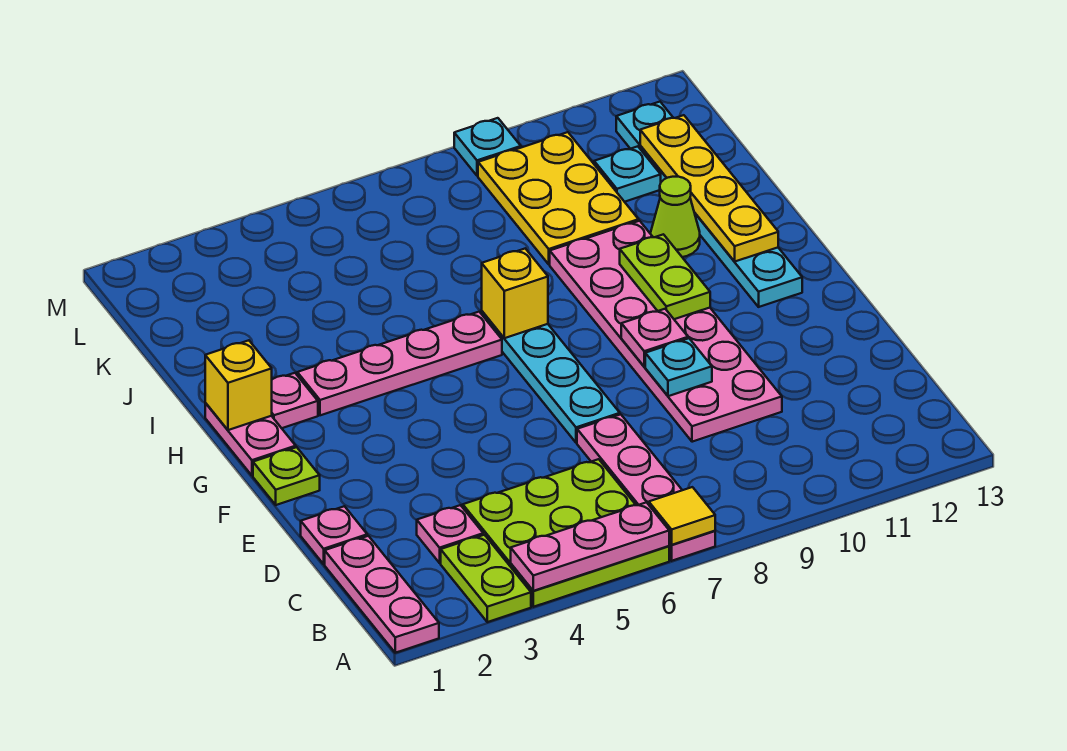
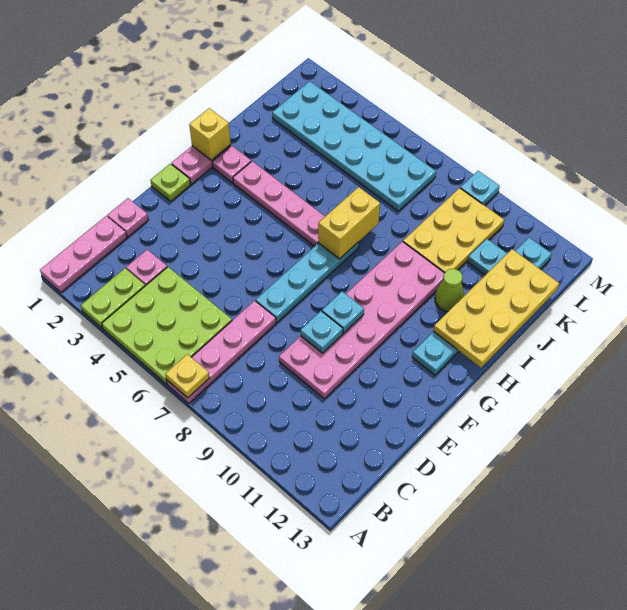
pink 1x3 plate [511,502,669,591] -> none
yellow 1x1 tile [649,487,715,545] -> yellow 1x1 plate [165,354,209,398]
pink 1x1 plate [621,309,688,367] -> cyan 1x1 plate [322,292,364,333]
lime 1x2 plate [620,234,710,319] -> none
yellow 1x1 brick [482,249,548,338] -> yellow 1x2 brick [318,187,380,259]
yellow 1x4 plate [640,115,778,262] -> yellow 2x4 plate [434,249,559,368]
none -> cyan 2x6 plate [272,81,436,211]

